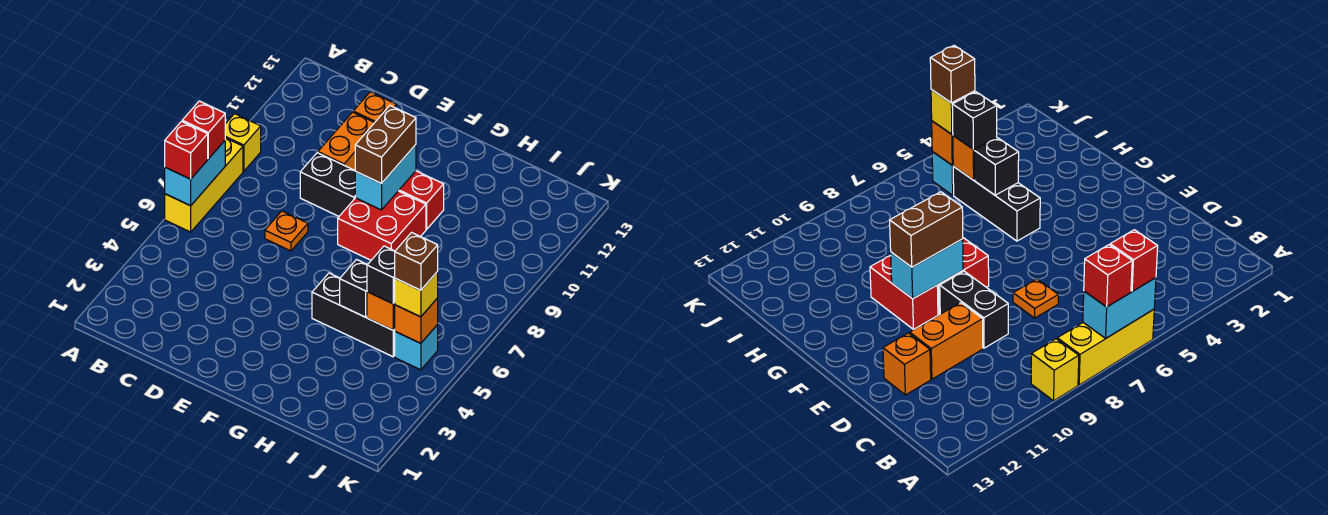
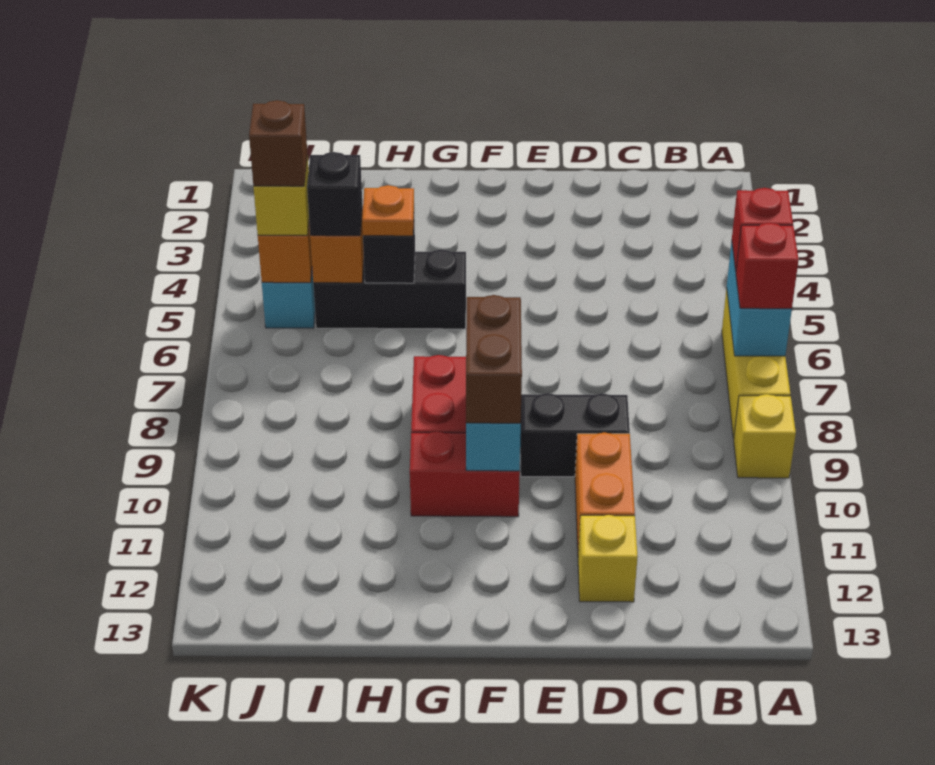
orange 1x1 plate [265,211,308,251] -> orange 1x1 plate moved to [362,185,414,236]
orange 1x1 brick [353,92,396,122] -> yellow 1x1 brick [578,515,638,602]

